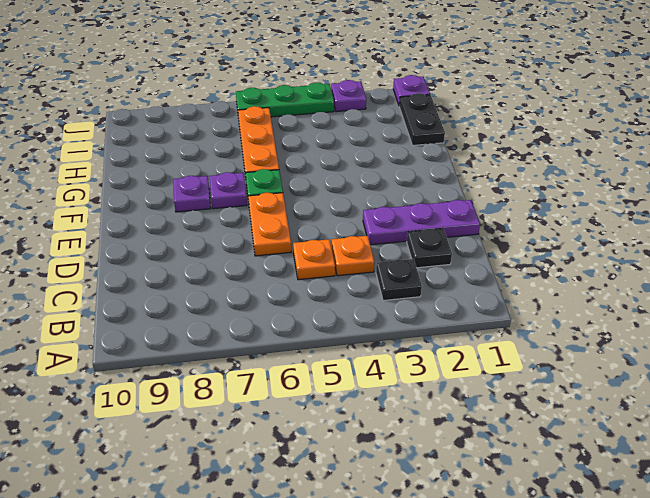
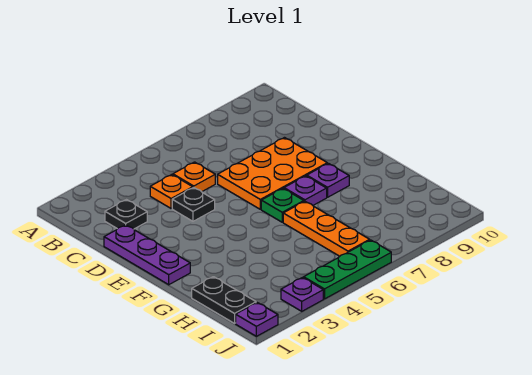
black 1x1 plate [376,259,422,301] -> black 1x1 plate moved to [172,188,215,221]
purple 1x3 plate [363,200,480,245] -> purple 1x3 plate turned to [104,225,190,285]
orange 1x2 plate [248,193,291,256] -> orange 2x3 plate [218,138,327,209]

